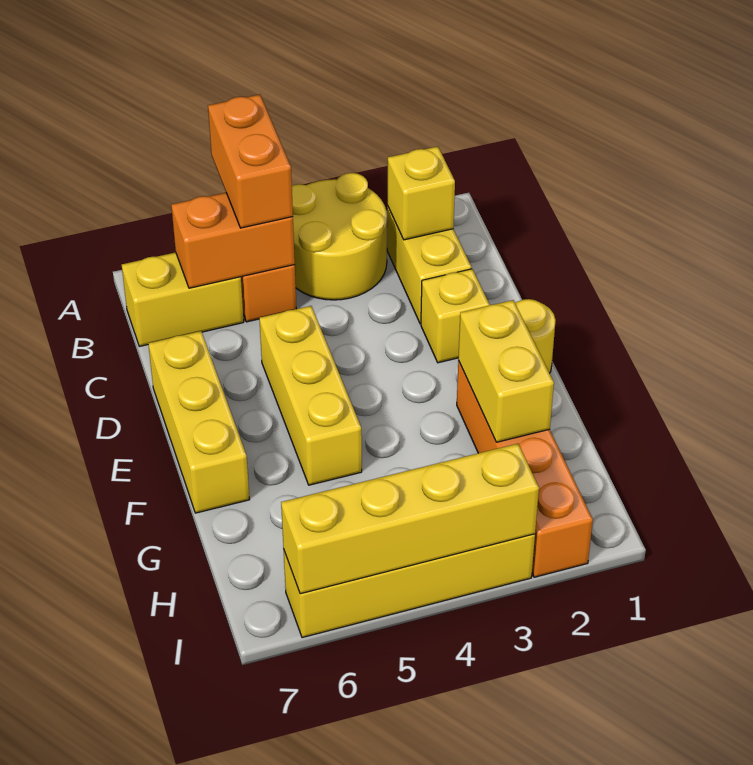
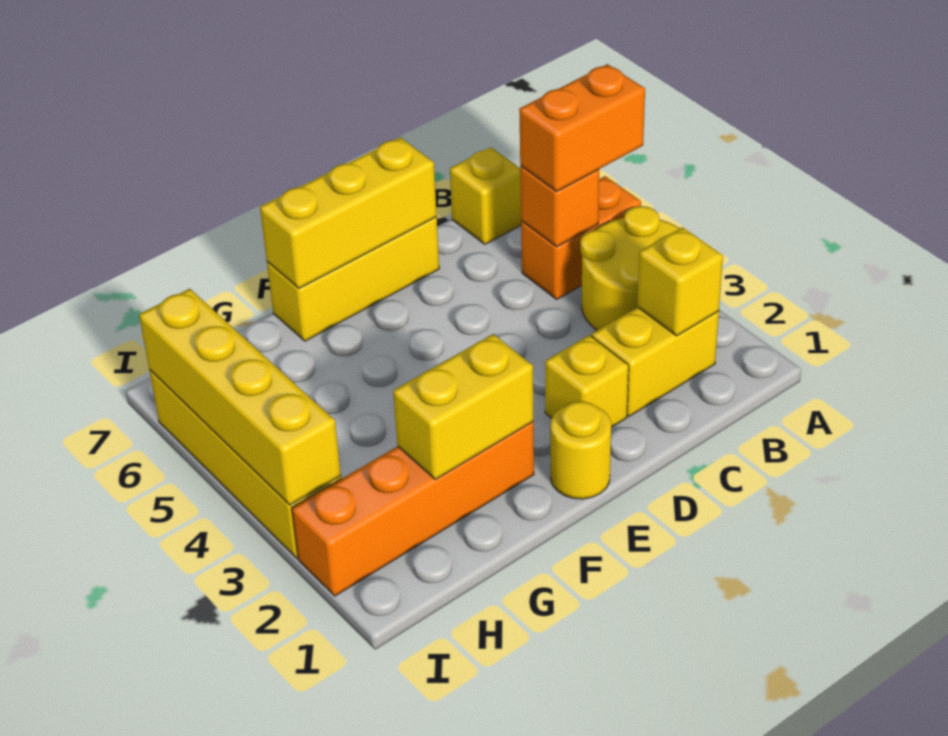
orange 1x2 brick [171,193,295,288] -> orange 1x1 brick [520,166,599,247]
yellow 1x2 brick [122,252,244,346] -> yellow 1x1 brick [450,147,521,244]
yellow 1x3 brick [259,306,362,485] -> yellow 1x3 brick moved to [260,137,437,288]

